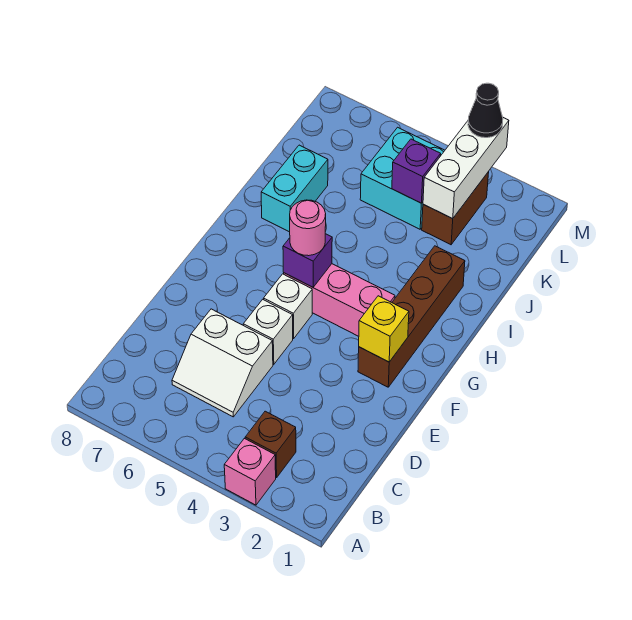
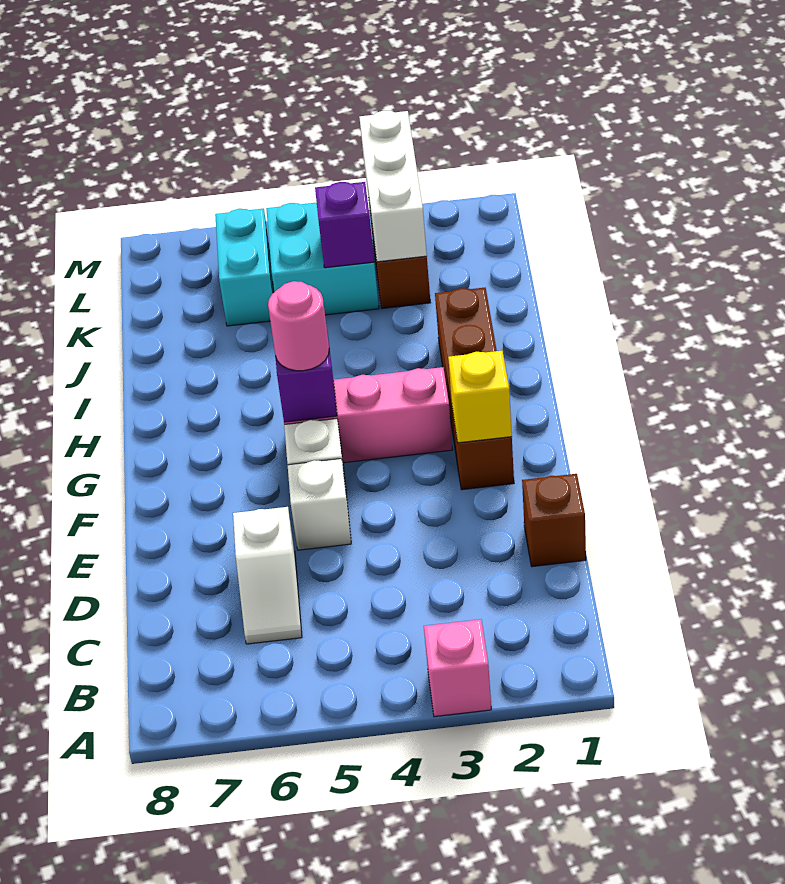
brown 1x1 brick [245,411,296,478] -> brown 1x1 brick moved to [522,474,586,567]
white 2x2 slope [172,309,273,417] -> white 1x2 slope [233,507,302,644]
cyan 1x2 brick [261,145,328,232] -> cyan 1x2 brick moved to [215,209,274,326]
black 1x1 cone [468,83,503,138] -> none

